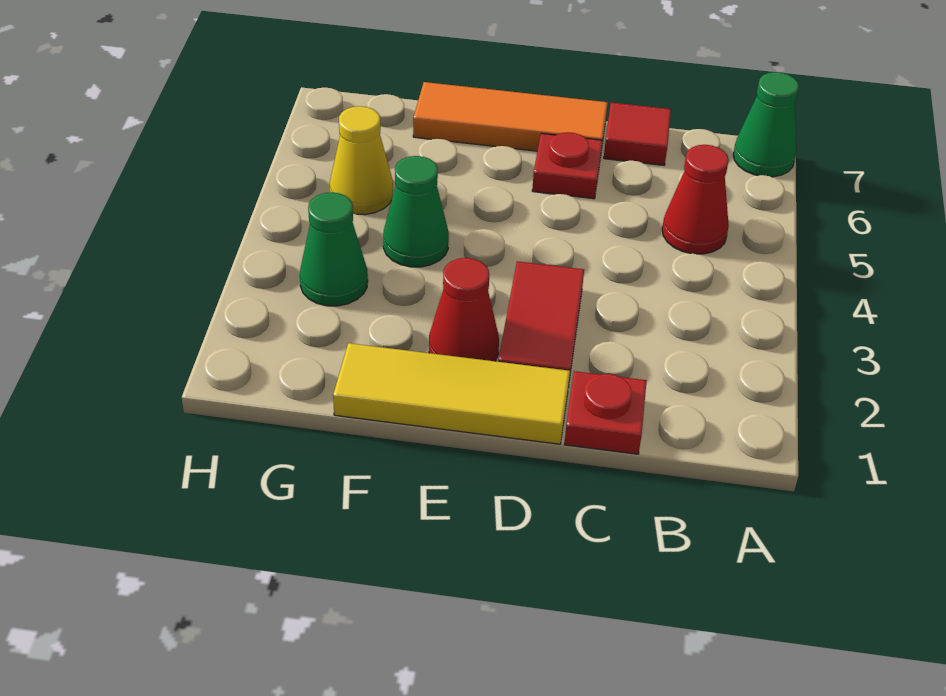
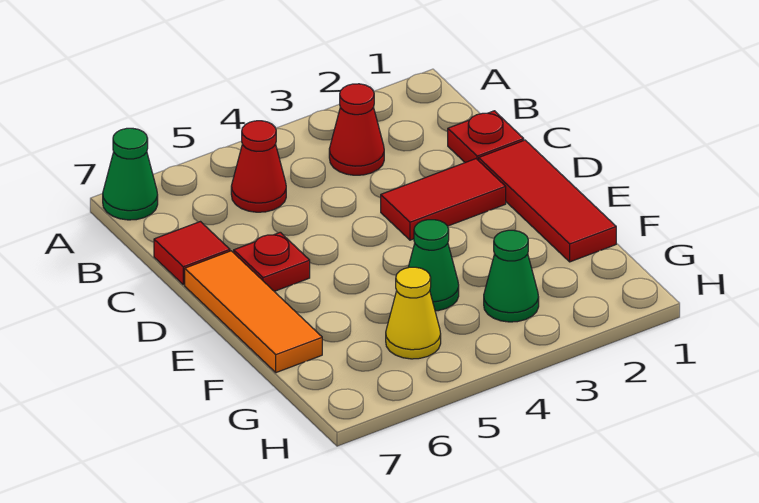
yellow 1x3 tile [333,343,570,444] -> red 1x3 tile [479,140,616,262]
red 1x1 cone [429,258,499,361] -> red 1x1 cone moved to [329,84,384,175]

